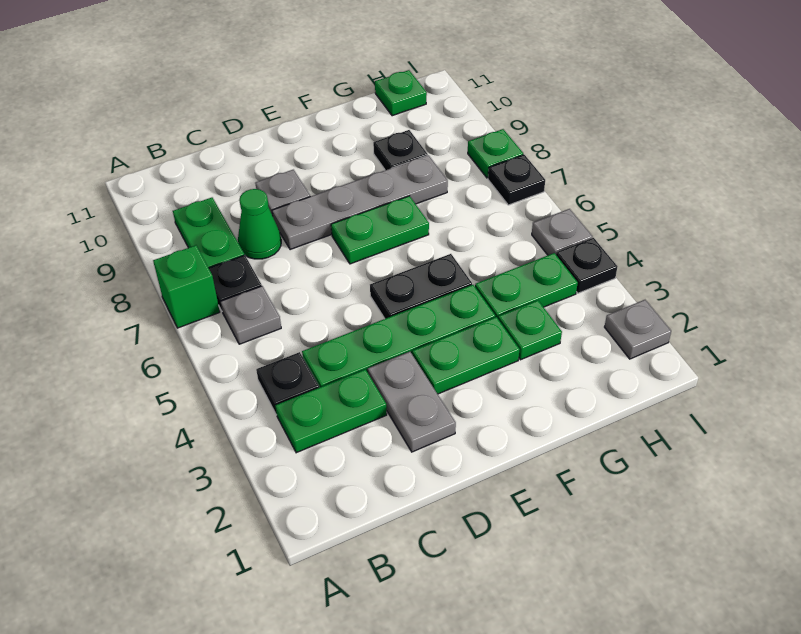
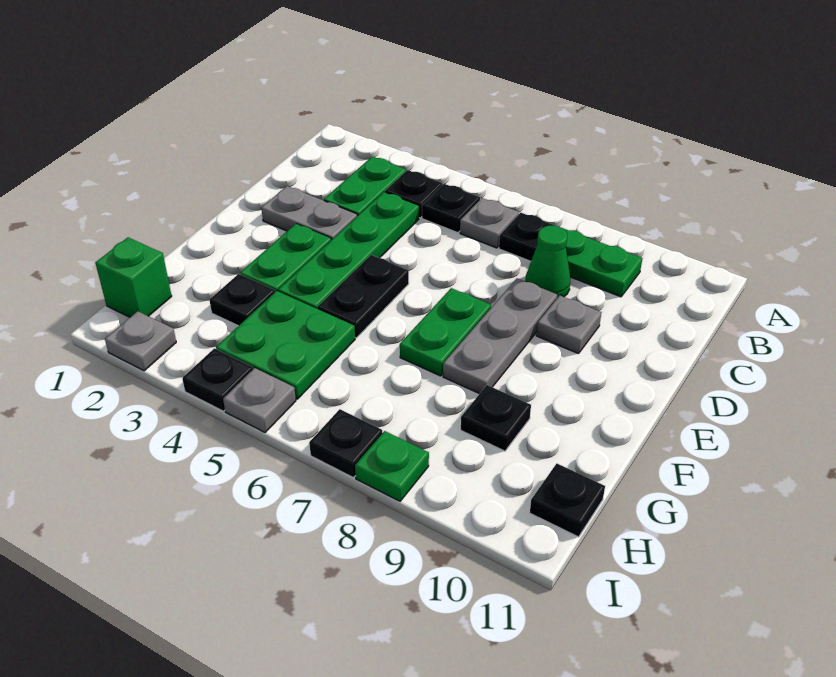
green 1x1 brick [153,245,220,328] -> green 1x1 brick moved to [96,237,172,317]
none -> black 1x1 plate [422,184,480,233]
grey 1x4 plate [272,155,448,250] -> grey 1x3 plate [443,278,557,394]
green 1x1 plate [498,300,562,360] -> black 1x1 plate [210,274,275,326]
green 1x2 plate [475,253,578,318] -> green 2x2 plate [216,291,355,399]
green 1x1 plate [375,70,427,116] -> black 1x1 plate [530,464,605,537]

